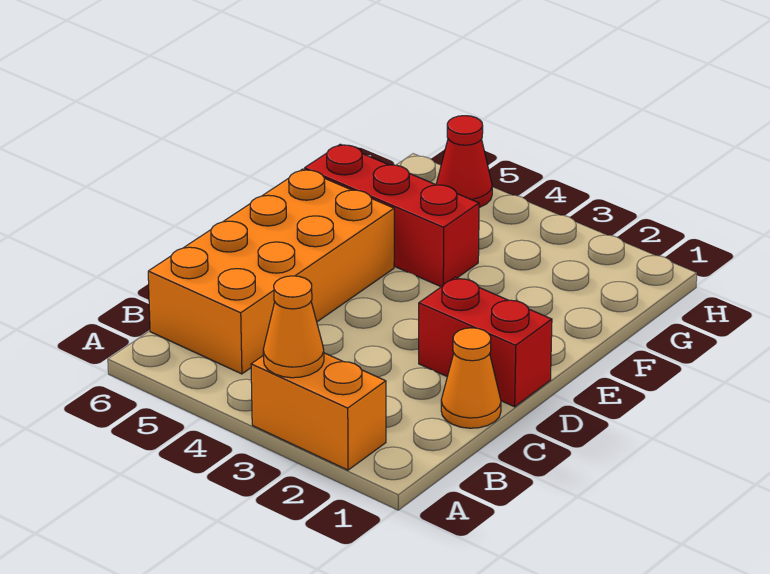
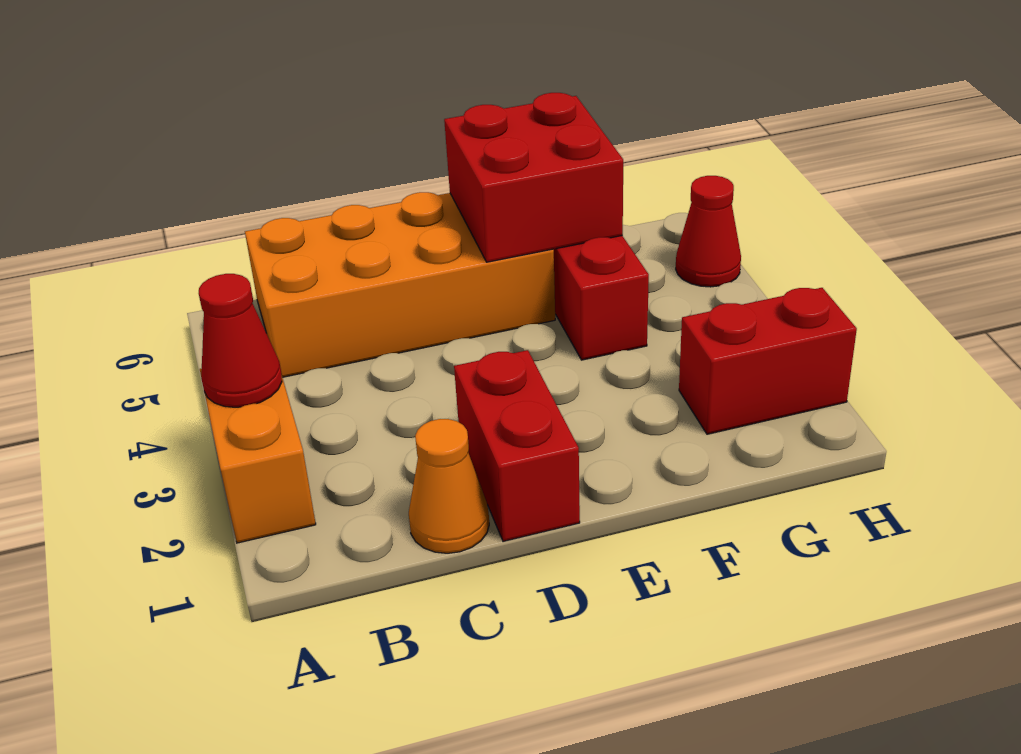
orange 1x1 cone [263,276,324,378] -> red 1x1 cone [199,274,282,407]
none -> red 2x2 brick [444,93,623,262]
none -> red 1x2 brick [679,288,857,434]

